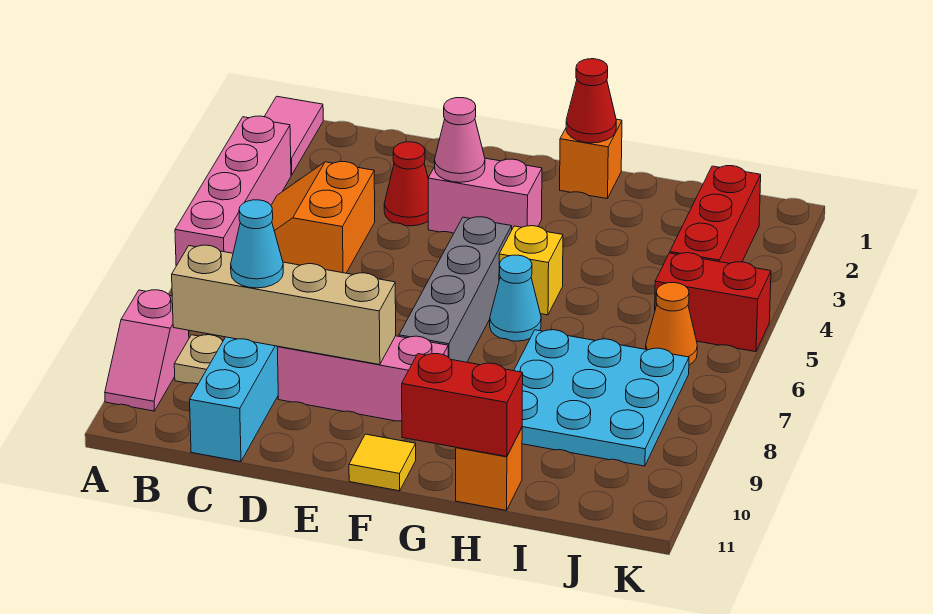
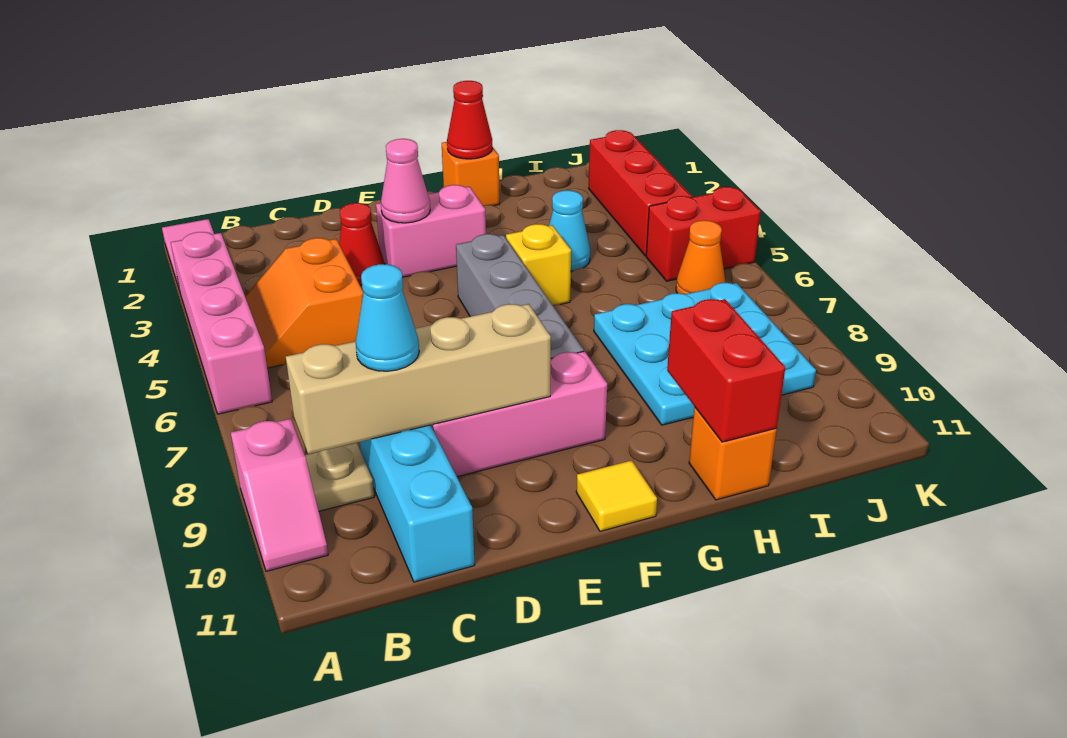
cyan 1x1 cone [490,255,541,341] -> cyan 1x1 cone moved to [549,190,590,271]
red 1x2 brick [402,354,523,457] -> red 1x2 brick turned to [667,299,785,442]

